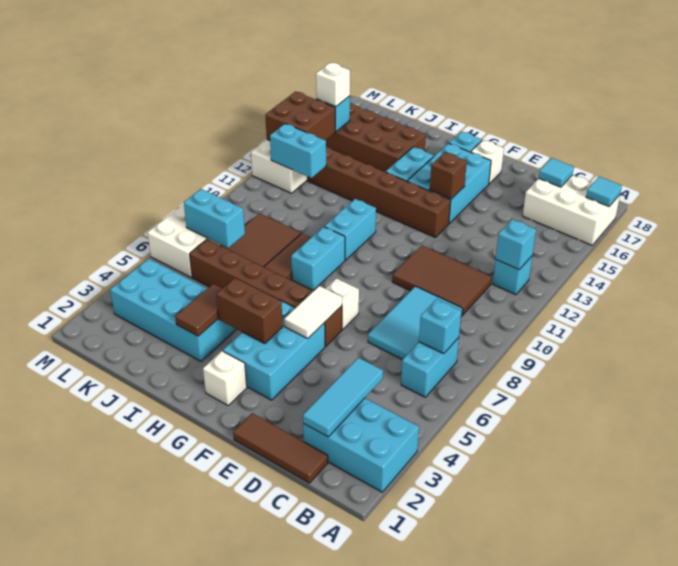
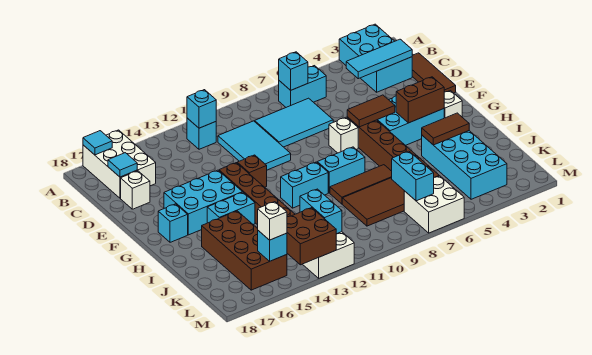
brown 2x3 tile [392,245,492,315] -> cyan 2x3 tile [218,121,291,170]
white 1x2 tile [284,286,342,338] -> brown 1x2 tile [347,95,395,127]
brown 1x1 brick [430,152,467,199] -> brown 1x1 brick moved to [237,155,267,187]
white 1x1 brick [471,140,504,184] -> white 1x1 brick moved to [121,171,150,209]
brown 1x2 brick [216,278,283,344] -> brown 1x2 brick turned to [396,77,444,123]

